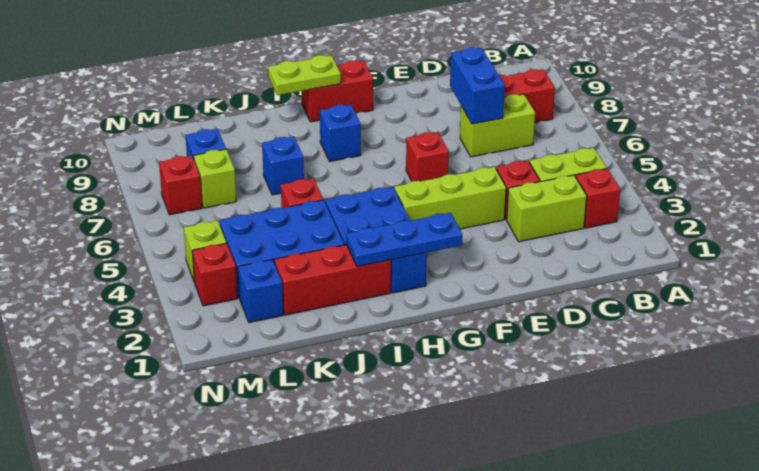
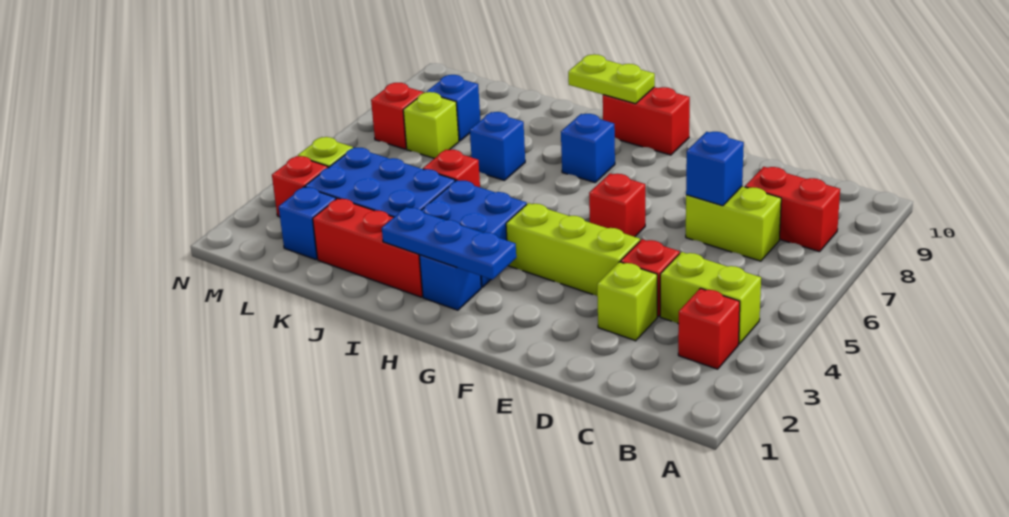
lime 1x2 brick [507,175,587,242] -> lime 1x1 brick [597,262,657,341]
blue 1x2 brick [450,47,505,124] -> blue 1x1 brick [686,132,744,206]

